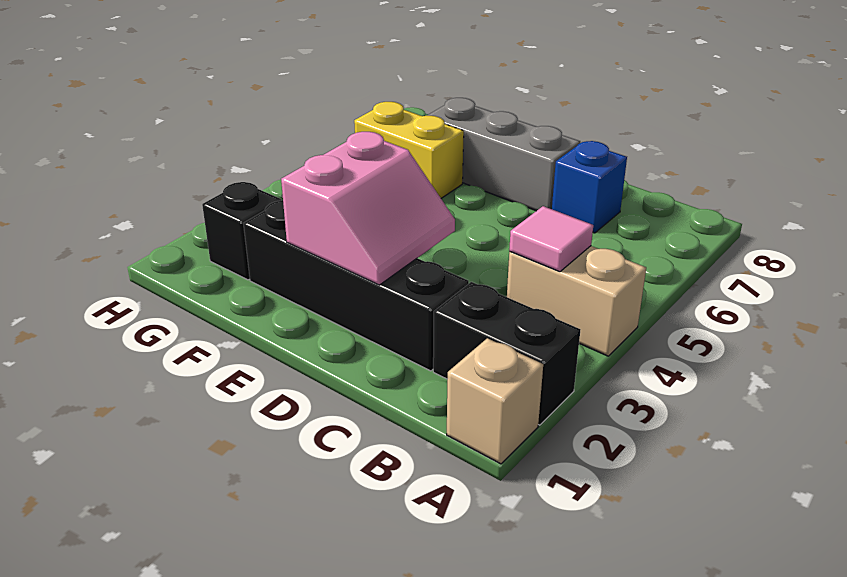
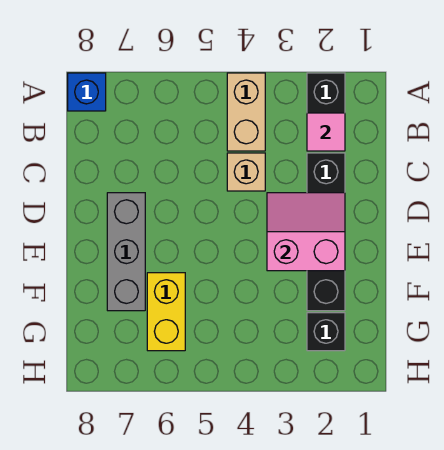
tan 1x1 brick [447,338,543,464] -> tan 1x1 brick moved to [227,153,265,191]
pink 1x1 tile [509,206,593,272] -> pink 1x1 tile moved to [307,113,345,151]
blue 1x1 brick [552,141,627,233] -> blue 1x1 brick moved to [68,73,106,111]

